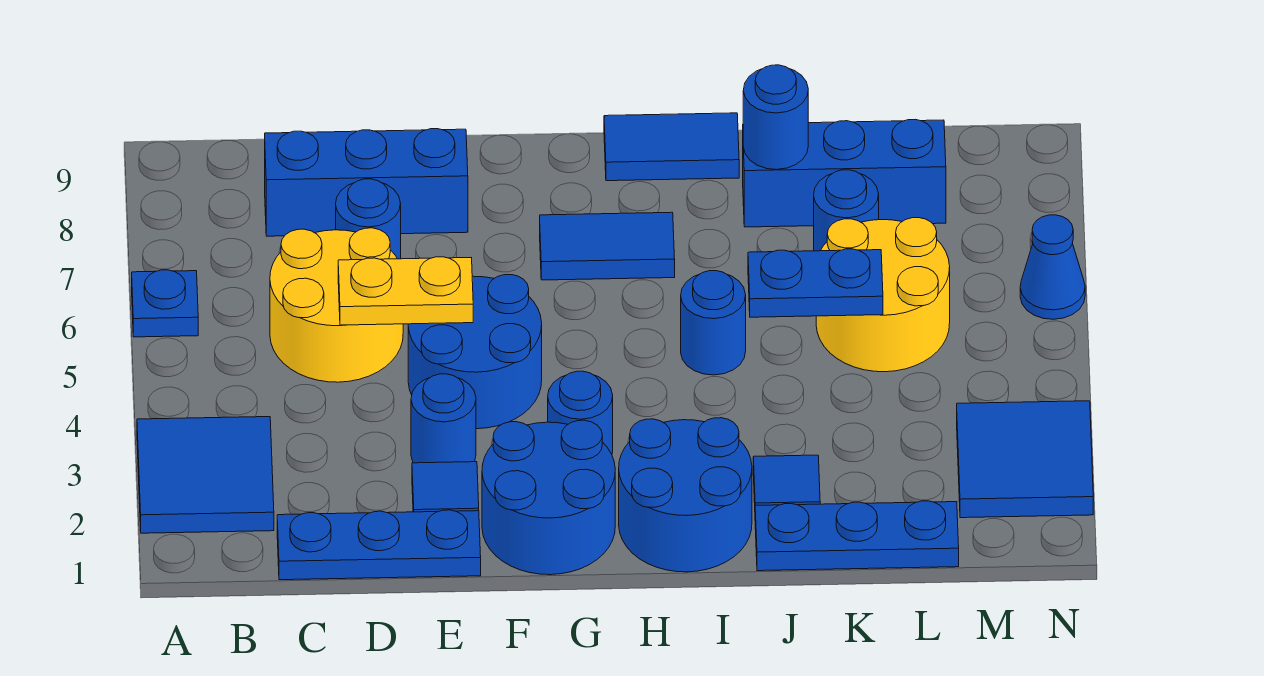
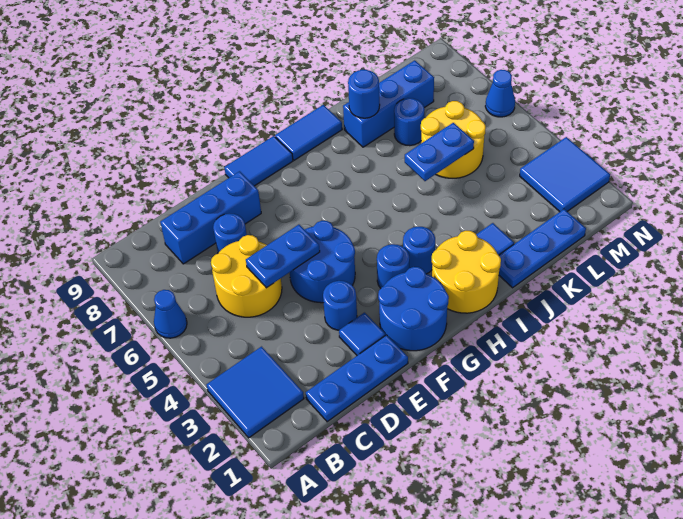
blue 1x1 plate [132,270,198,337] -> blue 1x1 cone [154,290,187,338]
yellow 1x2 plate [338,257,473,325] -> blue 1x2 plate [246,225,320,288]
blue 1x2 tile [540,212,675,280] -> blue 1x2 tile moved to [224,136,293,186]
blue 2x2 round brick [619,418,752,572] -> yellow 2x2 round brick [431,231,501,313]
blue 1x1 round brick [681,271,746,375] -> blue 1x1 round brick moved to [403,227,435,274]

